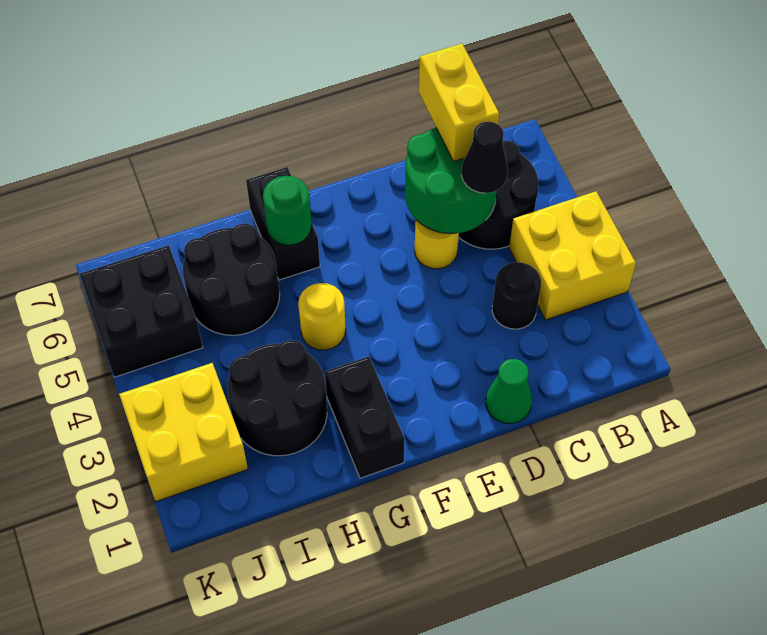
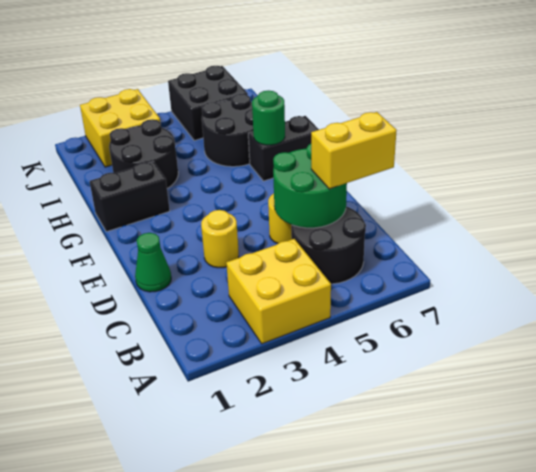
black 1x1 round brick [492,262,541,329] -> none
black 1x1 cone [462,122,508,193] -> none
yellow 1x1 round brick [298,283,346,350] -> yellow 1x1 round brick moved to [201,210,239,268]

